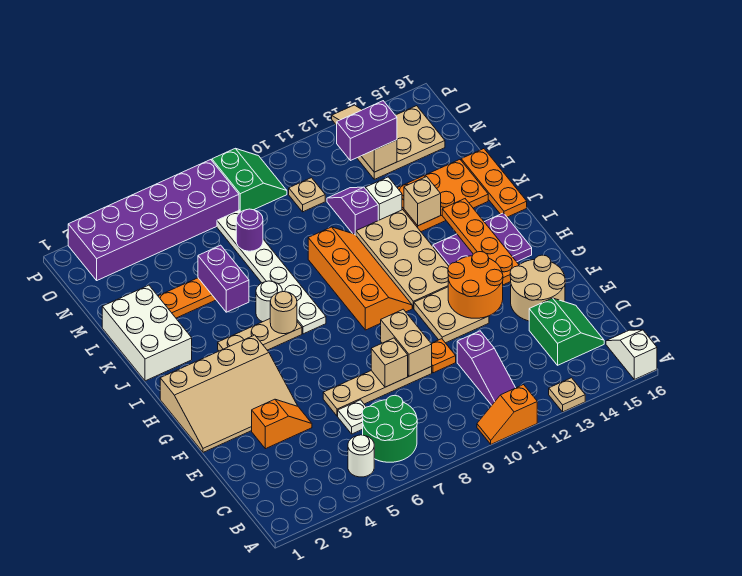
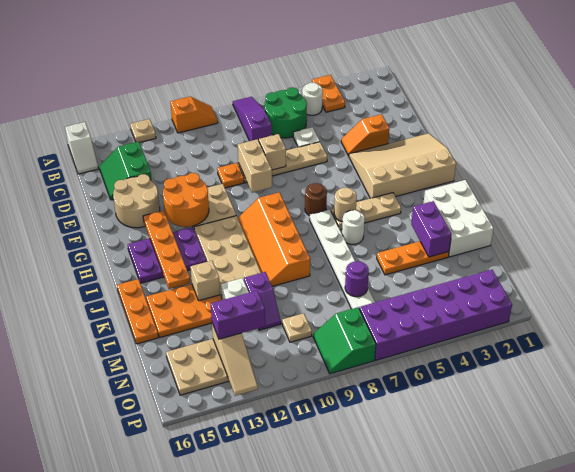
none -> orange 1x2 plate [312,75,345,112]
purple 1x3 slope [457,331,515,405] -> purple 1x3 slope moved to [233,97,272,141]
none -> brown 1x1 round brick [305,183,327,216]
purple 1x2 brick [198,245,249,312] -> purple 1x2 brick moved to [411,201,452,257]

